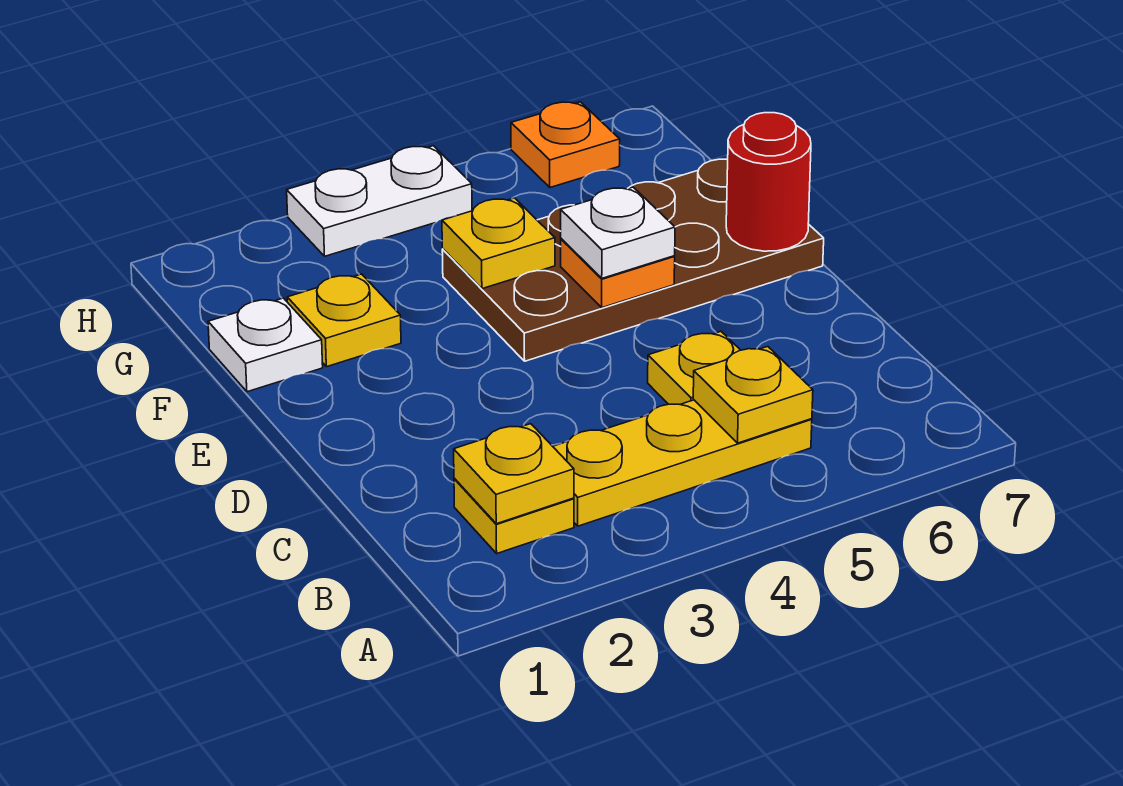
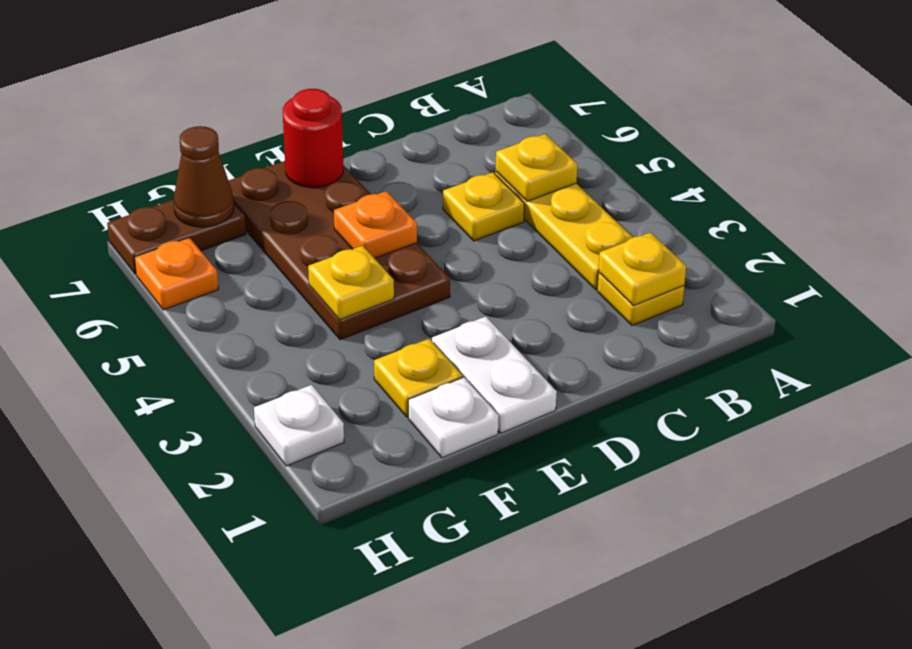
white 1x1 plate [561,187,675,278] -> white 1x1 plate moved to [254,385,344,466]
none -> brown 1x2 plate [107,200,246,274]
none -> brown 1x1 cone [174,126,234,227]
white 1x2 plate [287,146,472,256] -> white 1x2 plate moved to [432,316,557,433]

